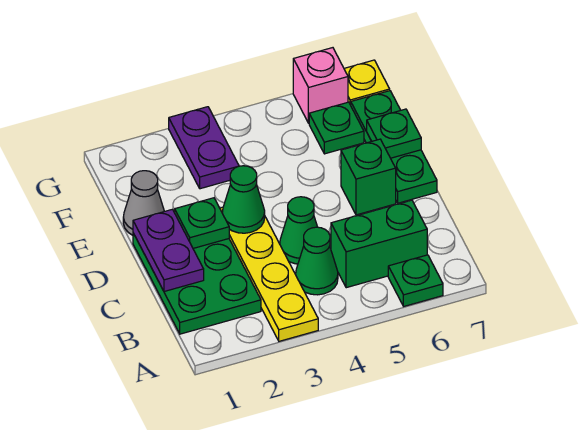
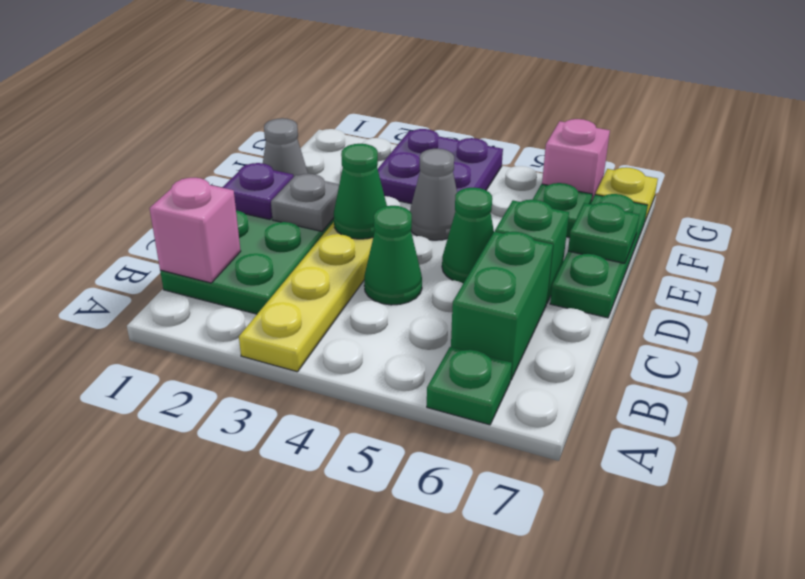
none -> pink 1x1 brick [150,178,241,283]
green 1x1 cone [296,227,338,295] -> green 1x1 cone moved to [442,188,494,283]
green 1x2 brick [331,200,427,288] -> green 1x2 brick turned to [451,232,553,380]
purple 1x2 plate [133,209,204,292] -> purple 1x1 plate [222,163,293,220]
green 1x1 plate [175,198,229,248] -> grey 1x1 plate [271,174,339,231]
none -> grey 1x1 cone [410,149,457,240]
purple 1x2 plate [169,107,239,189] -> purple 2x2 plate [378,129,503,204]

